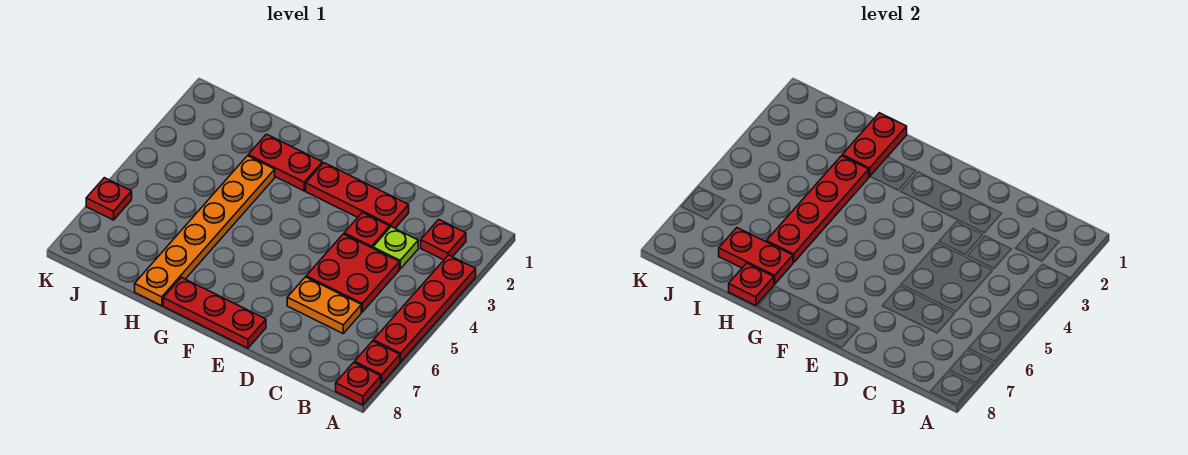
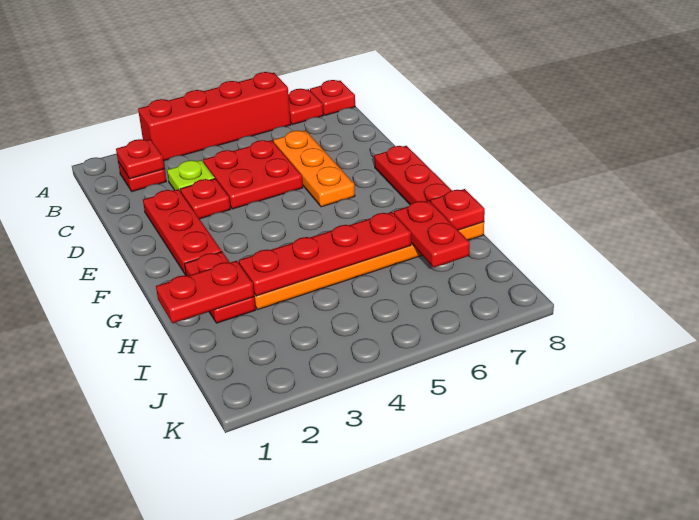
red 1x4 plate [373,255,476,362] -> red 1x4 brick [138,72,291,161]
orange 1x2 plate [287,277,361,333] -> orange 1x3 plate [273,130,355,207]
red 1x1 plate [86,178,132,220] -> red 1x1 plate moved to [116,139,164,179]

